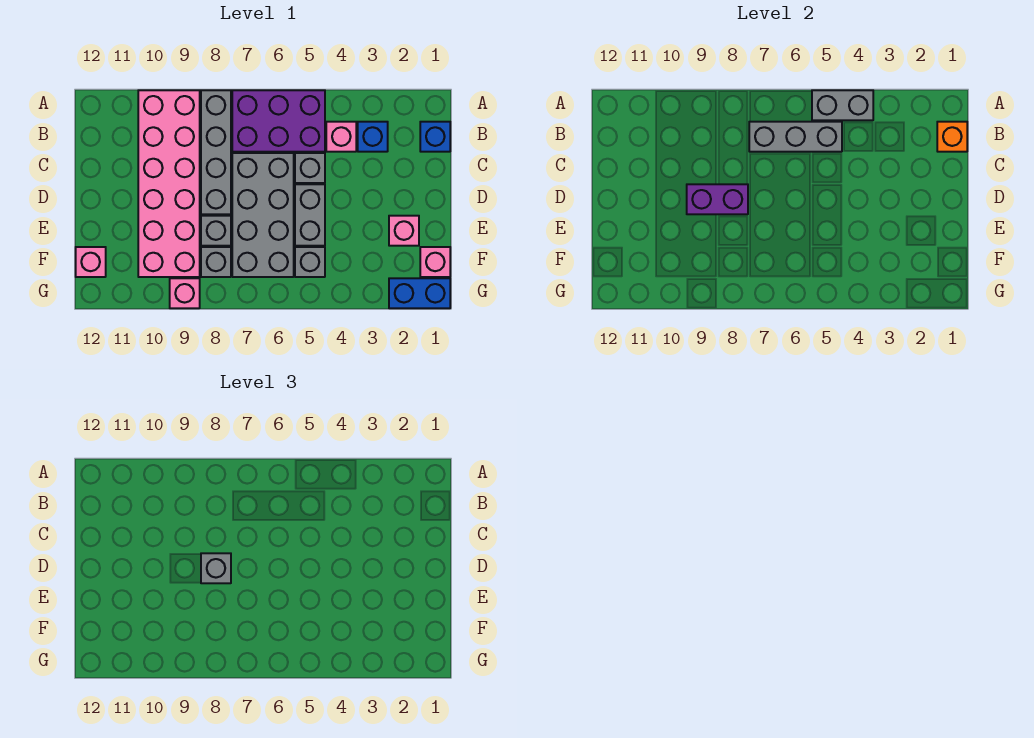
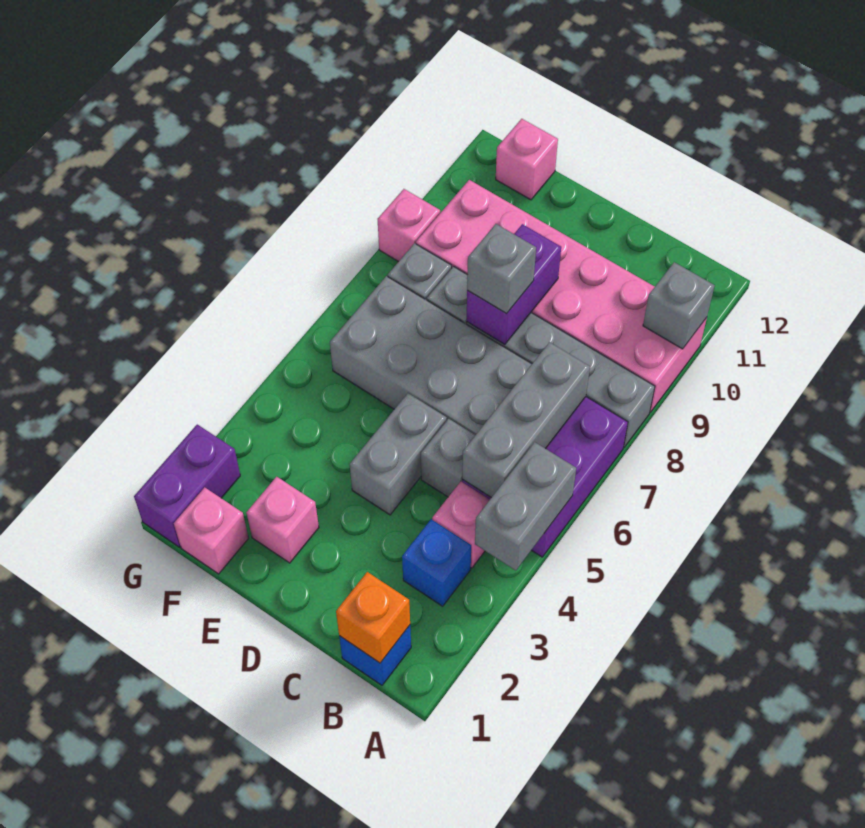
grey 1x2 brick [295,184,325,246] -> grey 1x2 brick turned to [350,393,447,515]
grey 1x1 brick [295,247,325,277] -> grey 1x1 brick moved to [643,262,715,349]
blue 1x2 brick [389,278,450,308] -> purple 1x2 brick [134,425,240,547]

